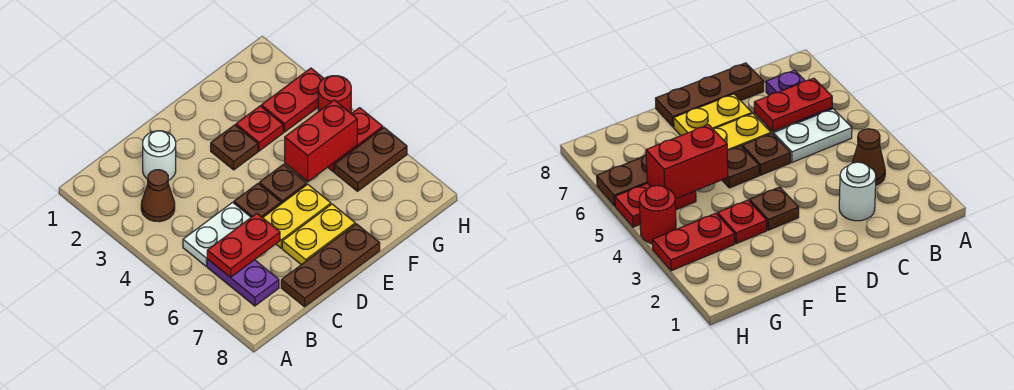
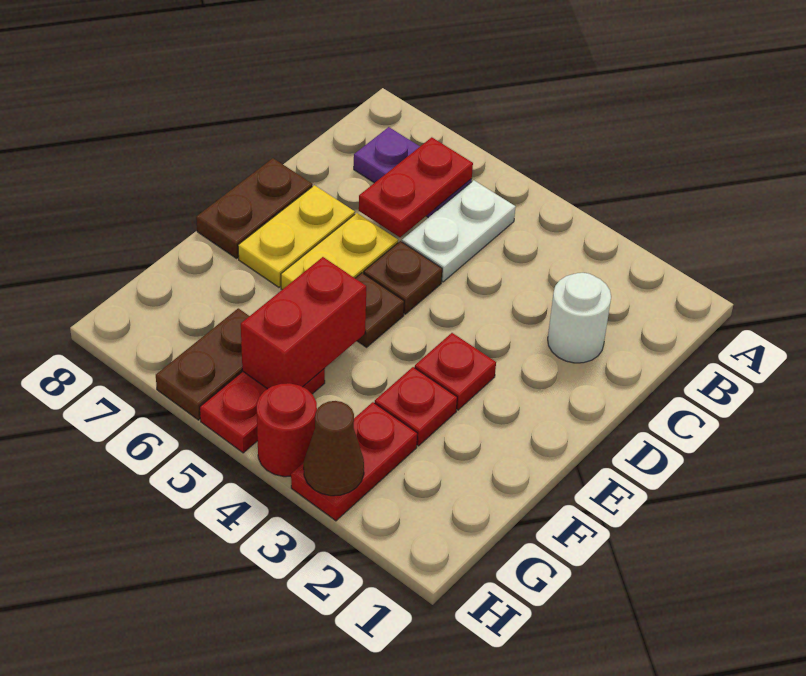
brown 1x1 cone [141,170,175,222] -> brown 1x1 cone moved to [304,401,364,496]
brown 1x3 plate [281,224,380,307] -> brown 1x2 plate [196,158,312,258]
brown 1x1 plate [211,125,258,170] -> red 1x1 plate [415,333,496,410]

